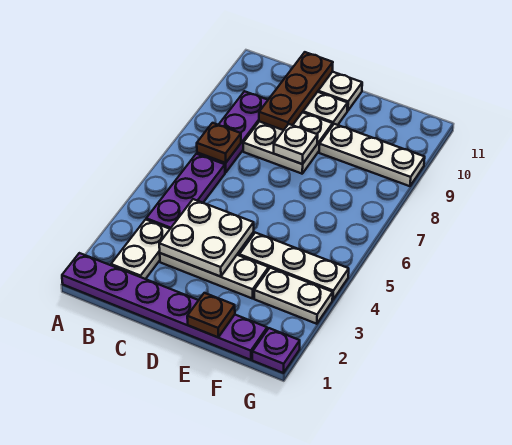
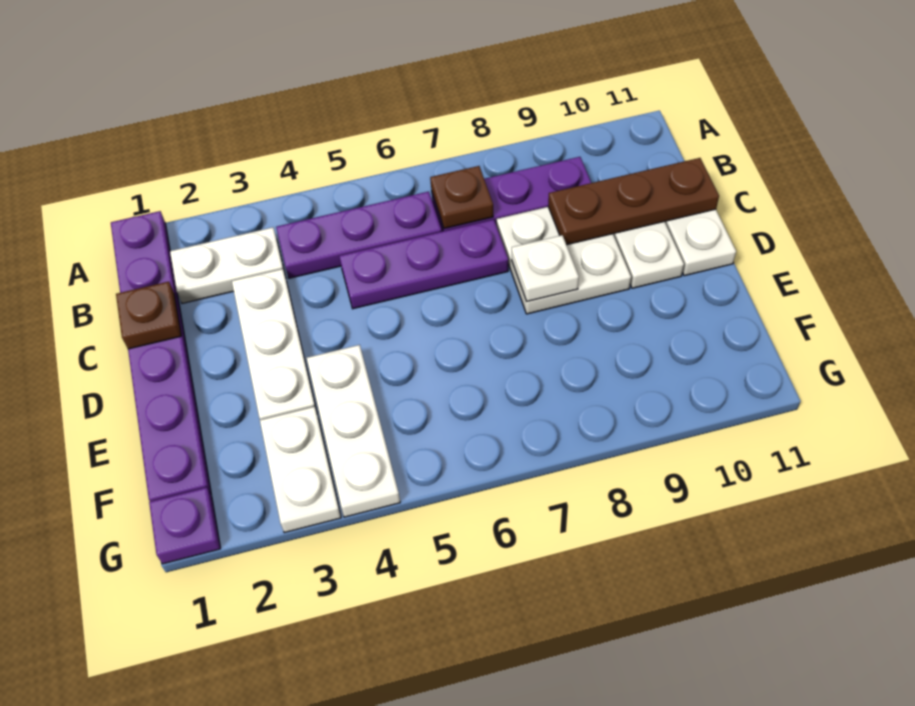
white 2x2 plate [159,199,254,277] -> none
none -> purple 1x3 plate [339,220,508,309]
brown 1x1 plate [187,293,235,337] -> brown 1x1 plate moved to [116,282,181,349]
white 1x3 plate [319,124,425,186] -> none

